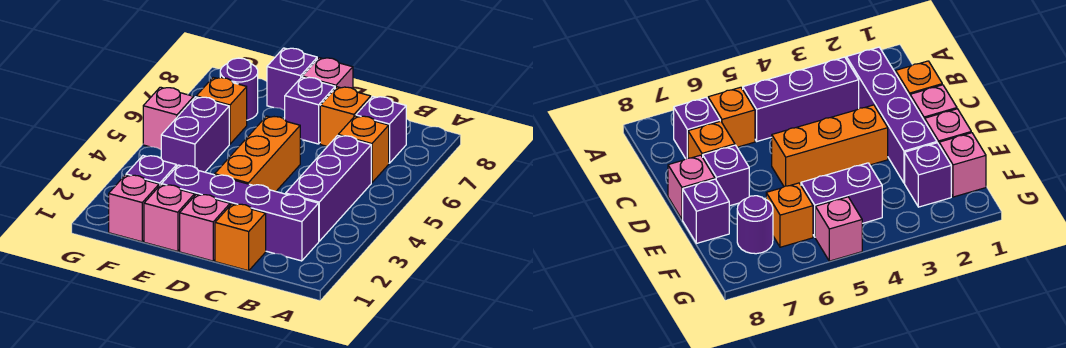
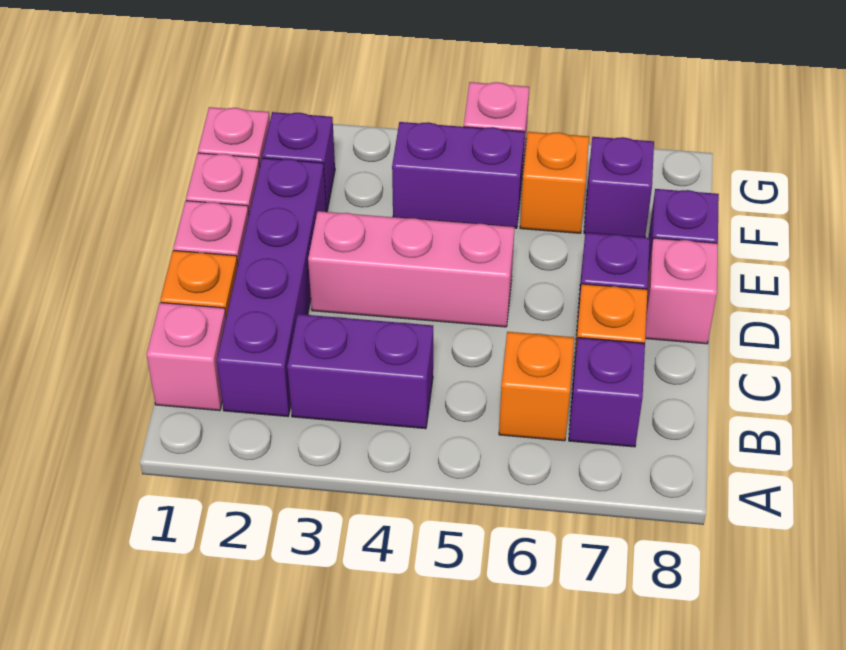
none -> pink 1x1 brick [146,303,226,411]
purple 1x3 brick [286,136,371,241] -> purple 1x2 brick [287,314,433,429]
orange 1x3 brick [215,116,300,191] -> pink 1x3 brick [308,211,515,327]
purple 1x1 round brick [220,58,258,120] -> purple 1x1 brick [584,137,654,237]

